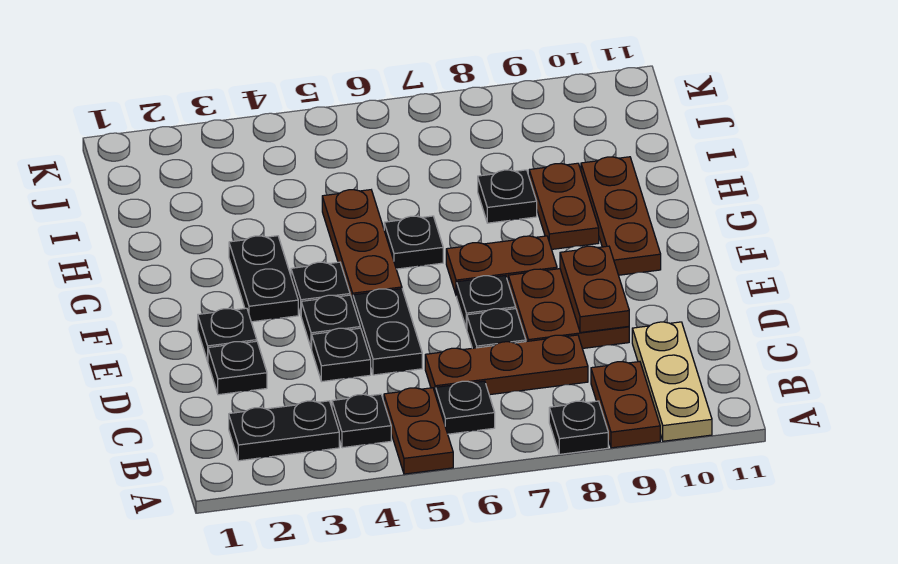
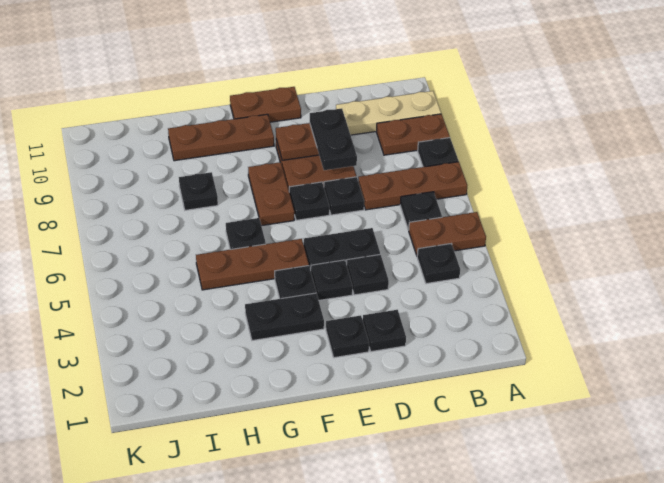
black 1x2 plate [229,401,339,461] -> black 1x2 plate moved to [310,109,357,170]
brown 1x3 plate [425,335,588,395] -> brown 1x3 plate turned to [358,162,467,210]
brown 1x2 plate [529,163,599,249] -> brown 1x2 plate moved to [230,87,301,122]

